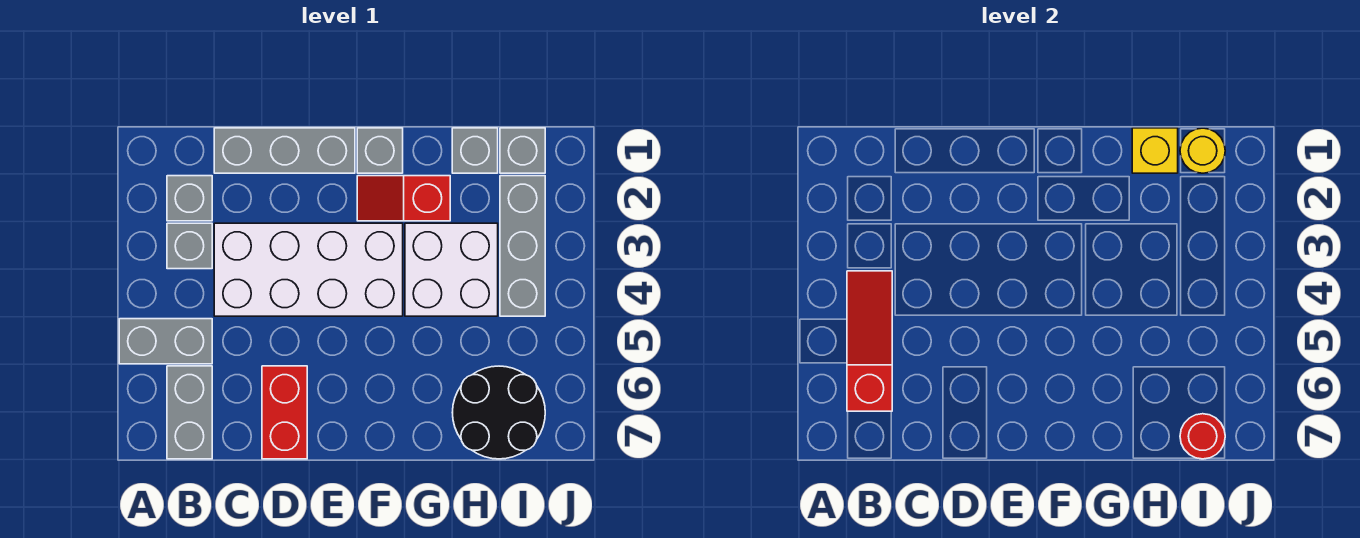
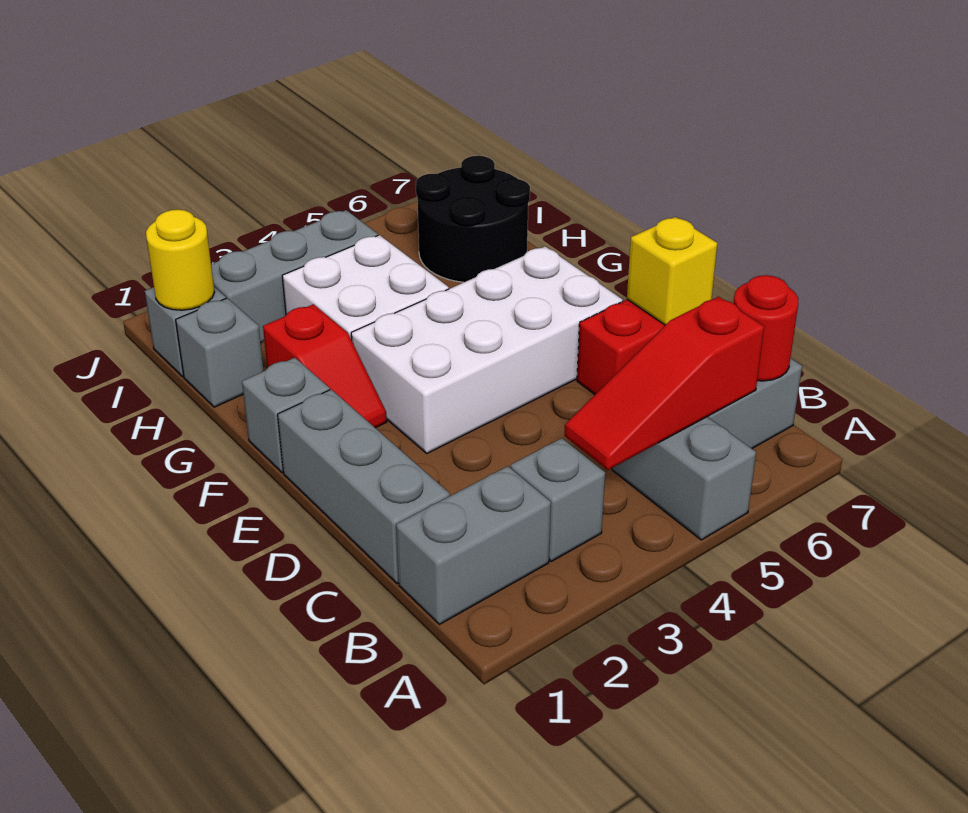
grey 1x1 brick [167,176,212,221] -> grey 1x2 brick [396,466,551,624]
white 2x4 brick [214,223,403,316] -> white 2x4 brick turned to [351,246,623,453]
yellow 1x1 brick [1132,128,1178,173] -> yellow 1x1 brick moved to [627,217,717,325]
red 1x1 round brick [1180,414,1225,459] -> red 1x1 round brick moved to [733,275,798,381]

